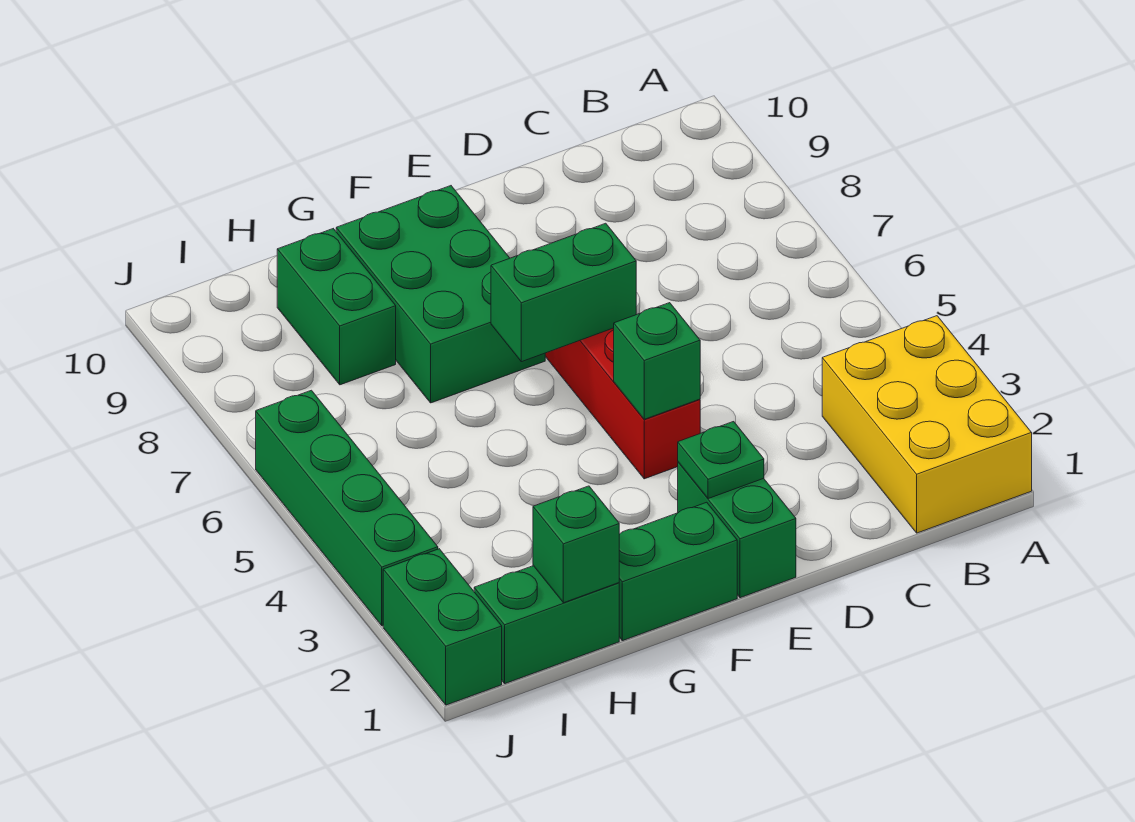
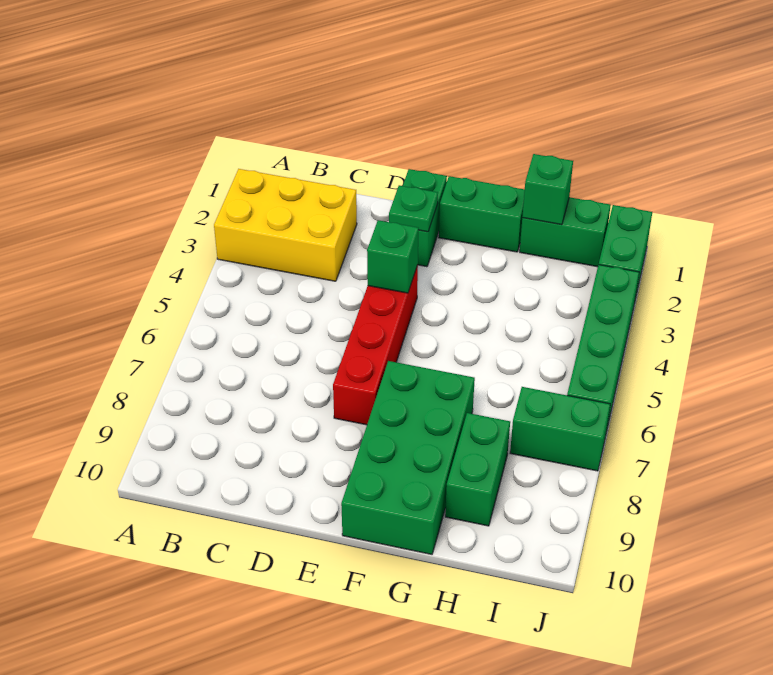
yellow 2x3 brick [822,316,1032,533] -> yellow 2x3 brick turned to [214,169,357,281]
green 1x2 brick [491,223,636,362] -> green 1x2 brick moved to [510,387,610,471]
green 2x3 brick [336,186,545,403] -> green 2x4 brick [341,361,475,554]

